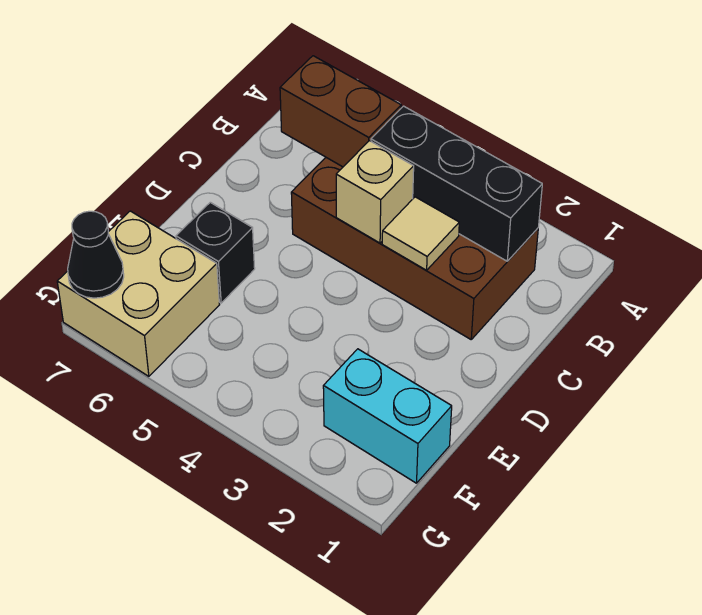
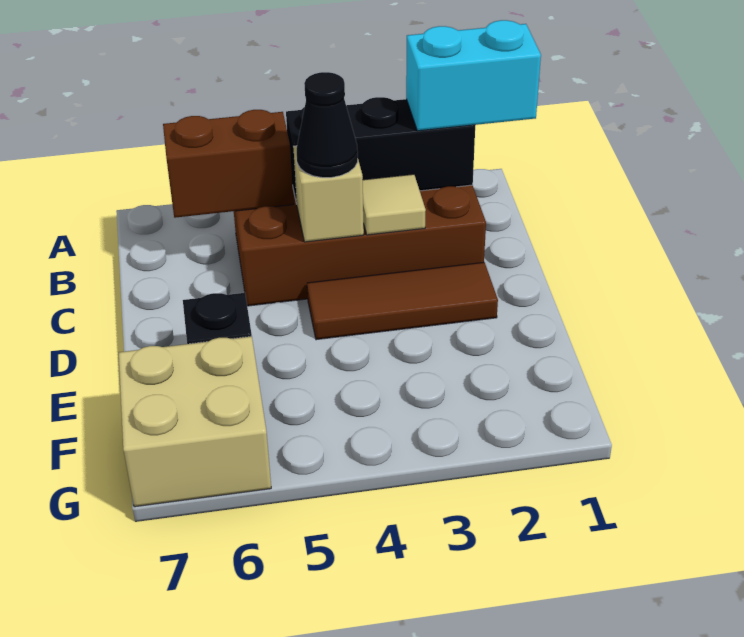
none -> brown 1x3 tile [307,262,498,340]
cyan 1x2 brick [323,349,452,483] -> cyan 1x2 brick moved to [406,20,541,131]
black 1x1 cone [68,211,124,298] -> black 1x1 cone moved to [297,72,358,178]

